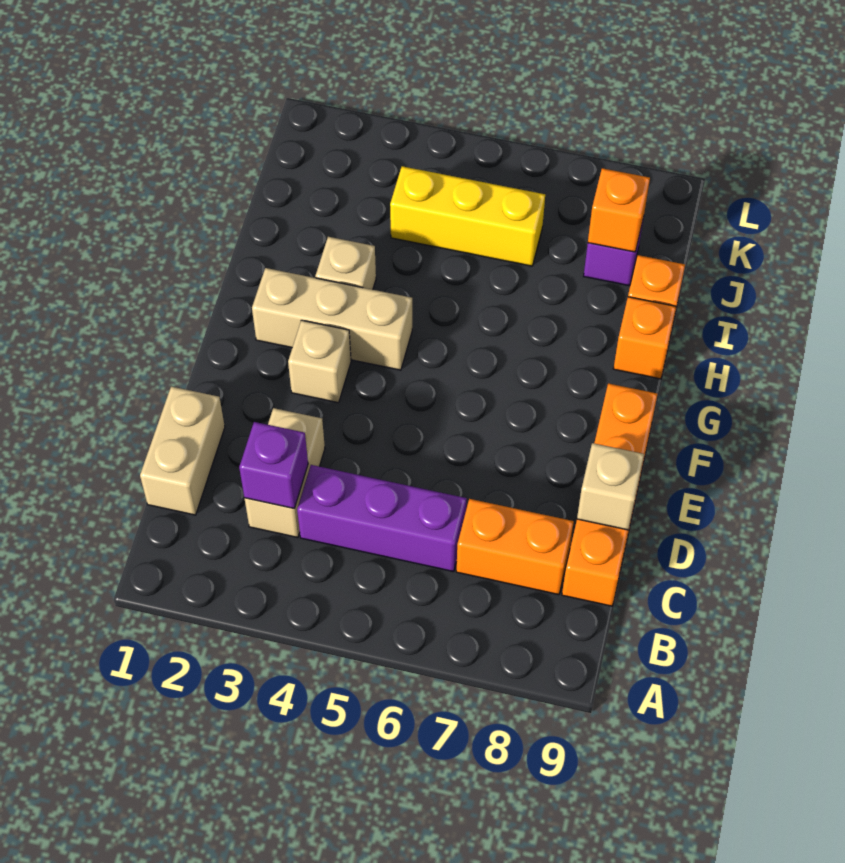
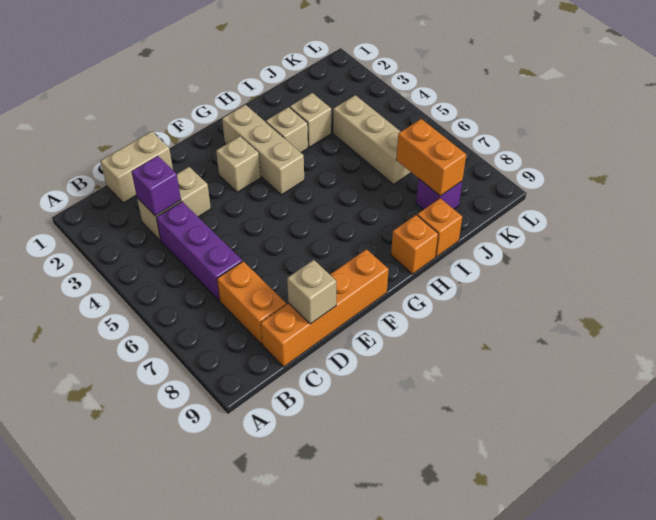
none -> tan 1x1 brick [290,93,331,147]
yellow 1x3 brick [390,166,545,266] -> tan 1x3 brick [333,95,411,184]
orange 1x1 brick [588,168,650,252] -> orange 1x2 brick [396,119,466,196]

